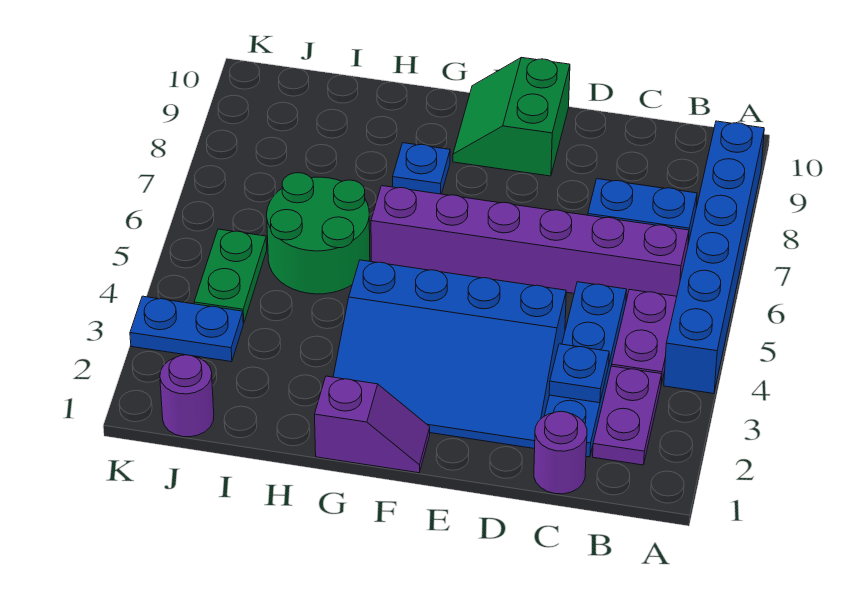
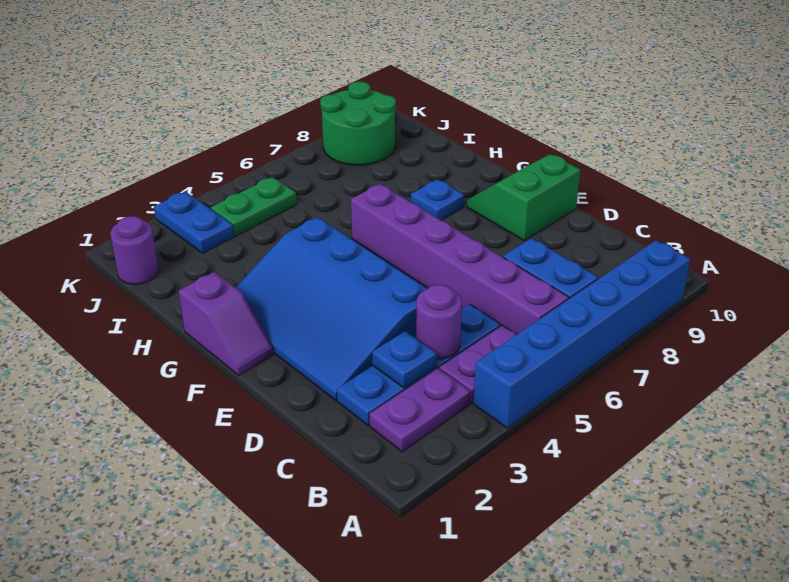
purple 1x1 round brick [534,411,587,494] -> purple 1x1 round brick moved to [416,285,462,359]
green 2x2 round brick [267,173,370,294] -> green 2x2 round brick moved to [320,82,396,165]

